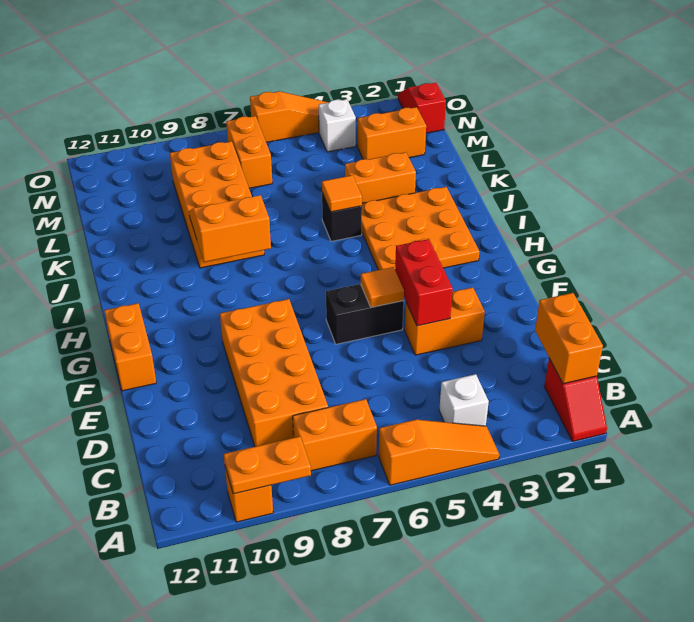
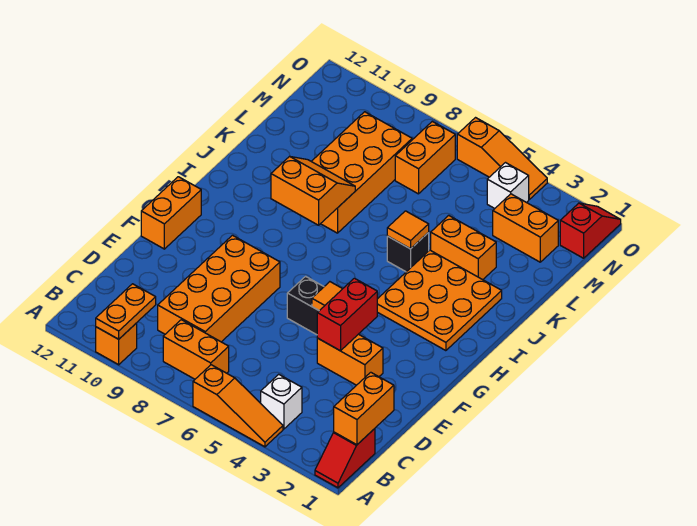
orange 1x2 plate [224,436,311,494] -> orange 1x2 plate turned to [96,284,156,339]

